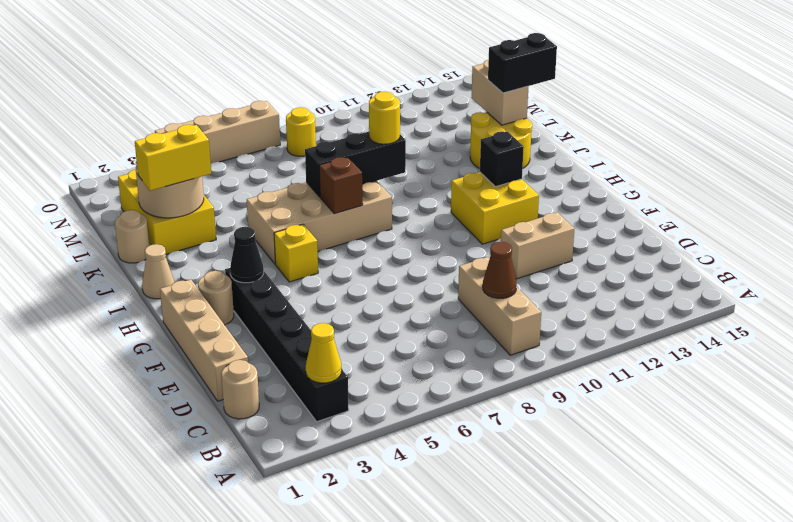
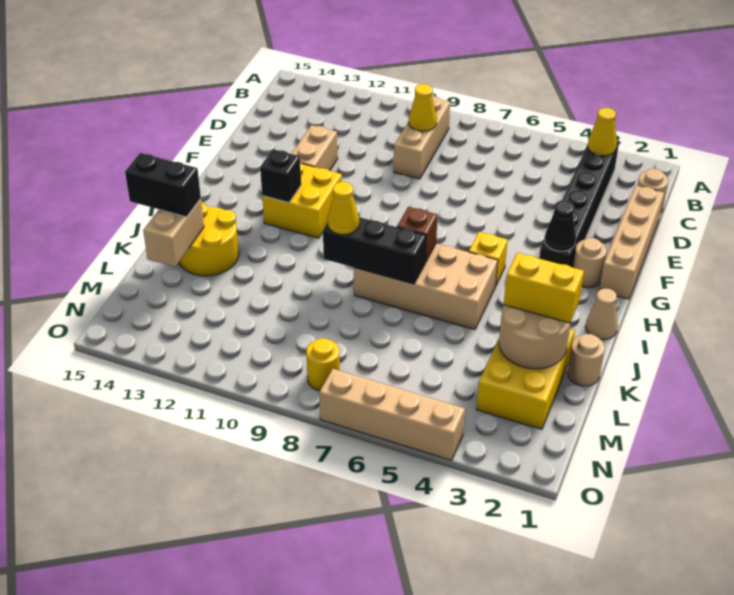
brown 1x1 cone [483,242,517,298] -> yellow 1x1 cone [409,84,437,131]
tan 1x2 brick [501,212,574,279] -> tan 1x2 brick turned to [292,125,338,170]
yellow 1x1 round brick [369,92,400,144] -> yellow 1x1 cone [328,182,359,235]

